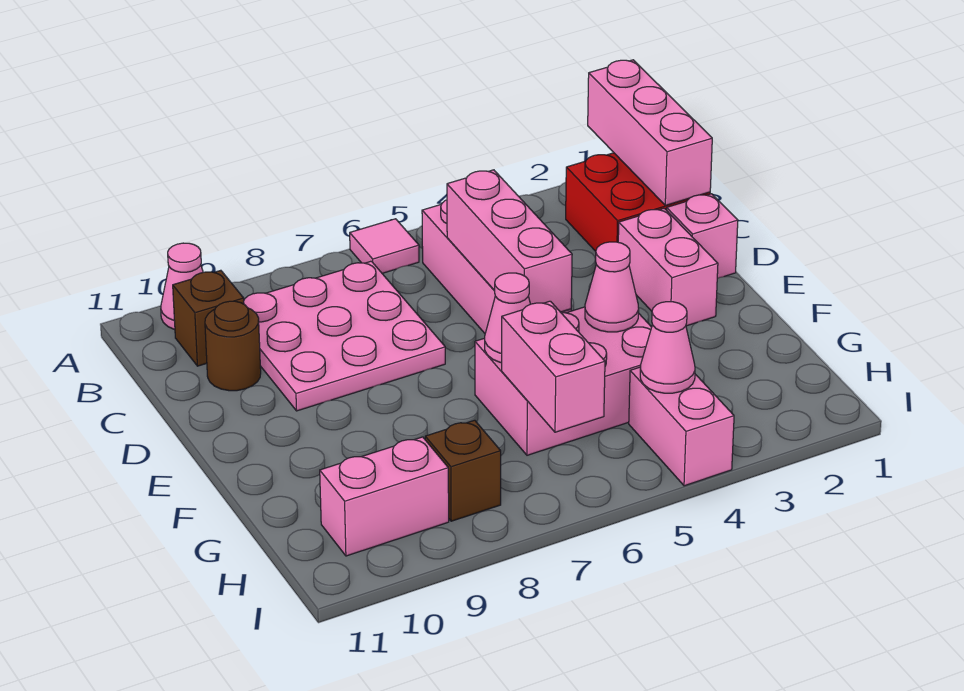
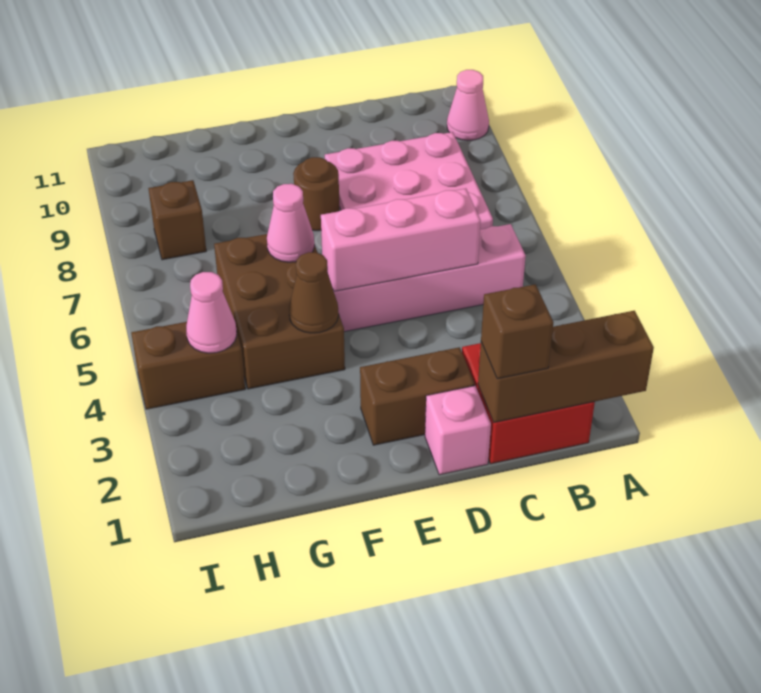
pink 1x3 brick [588,60,712,205] -> brown 1x3 brick [478,311,654,422]
pink 1x1 tile [350,219,419,273] -> none
brown 1x1 brick [173,270,244,366] -> brown 1x1 brick moved to [481,284,553,379]
brown 1x1 round brick [205,301,261,391] -> brown 1x1 round brick moved to [293,157,339,231]
pink 1x2 brick [618,208,718,326] -> brown 1x2 brick [360,347,475,445]
pink 2x3 brick [475,307,652,455] -> brown 2x3 brick [214,234,345,389]
pink 1x1 cone [585,242,639,332] -> brown 1x1 cone [289,252,339,333]
pink 1x2 brick [502,301,605,432] -> none
pink 1x2 brick [629,367,734,486] -> brown 1x2 brick [131,322,245,409]
pink 1x2 brick [320,437,449,556] -> none

